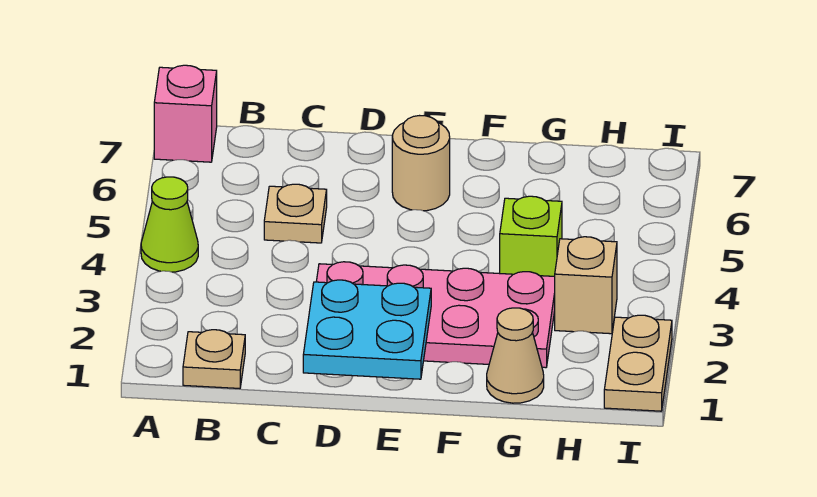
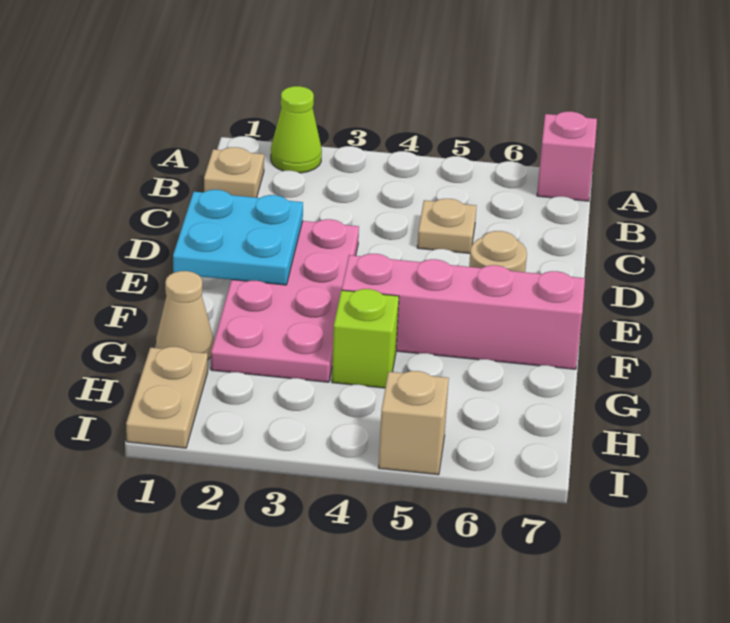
lime 1x1 cone [141,177,198,272] -> lime 1x1 cone moved to [271,86,322,173]
none -> pink 1x4 brick [342,254,585,369]
tan 1x1 brick [555,237,617,334] -> tan 1x1 brick moved to [379,371,449,475]
tan 1x2 plate [604,315,672,411] -> tan 1x2 plate turned to [126,347,208,448]

